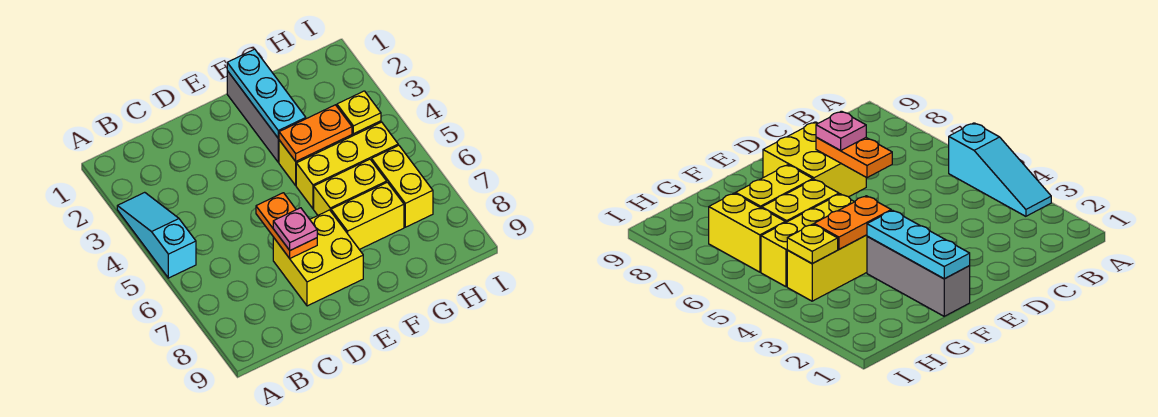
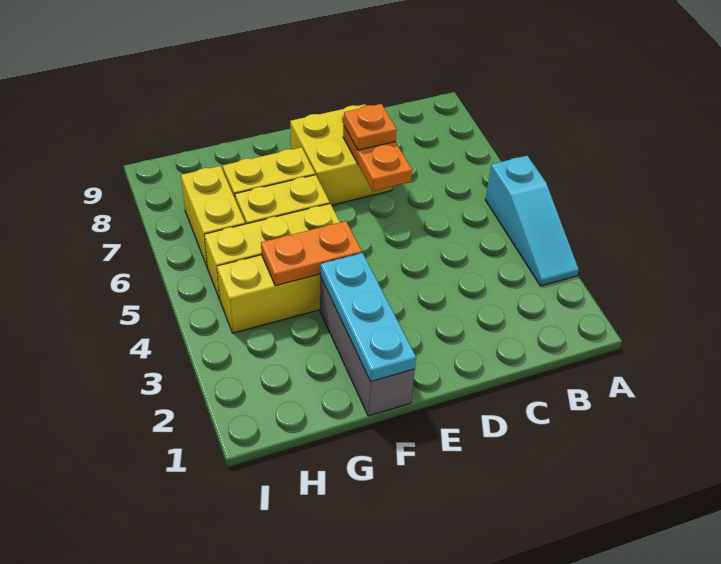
pink 1x1 plate [273,208,317,250] -> orange 1x1 plate [344,104,397,150]
yellow 1x1 plate [337,91,381,134] -> none

